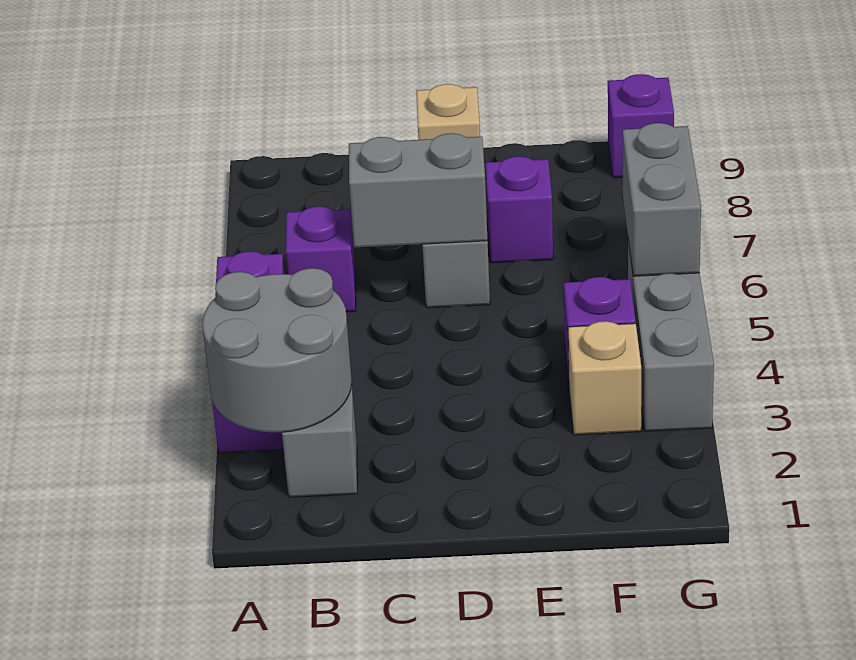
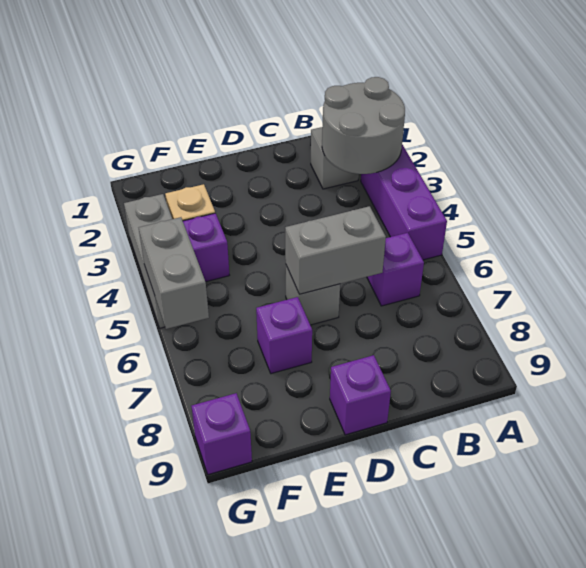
tan 1x1 brick [416,84,480,140] -> purple 1x1 brick [330,355,391,435]

